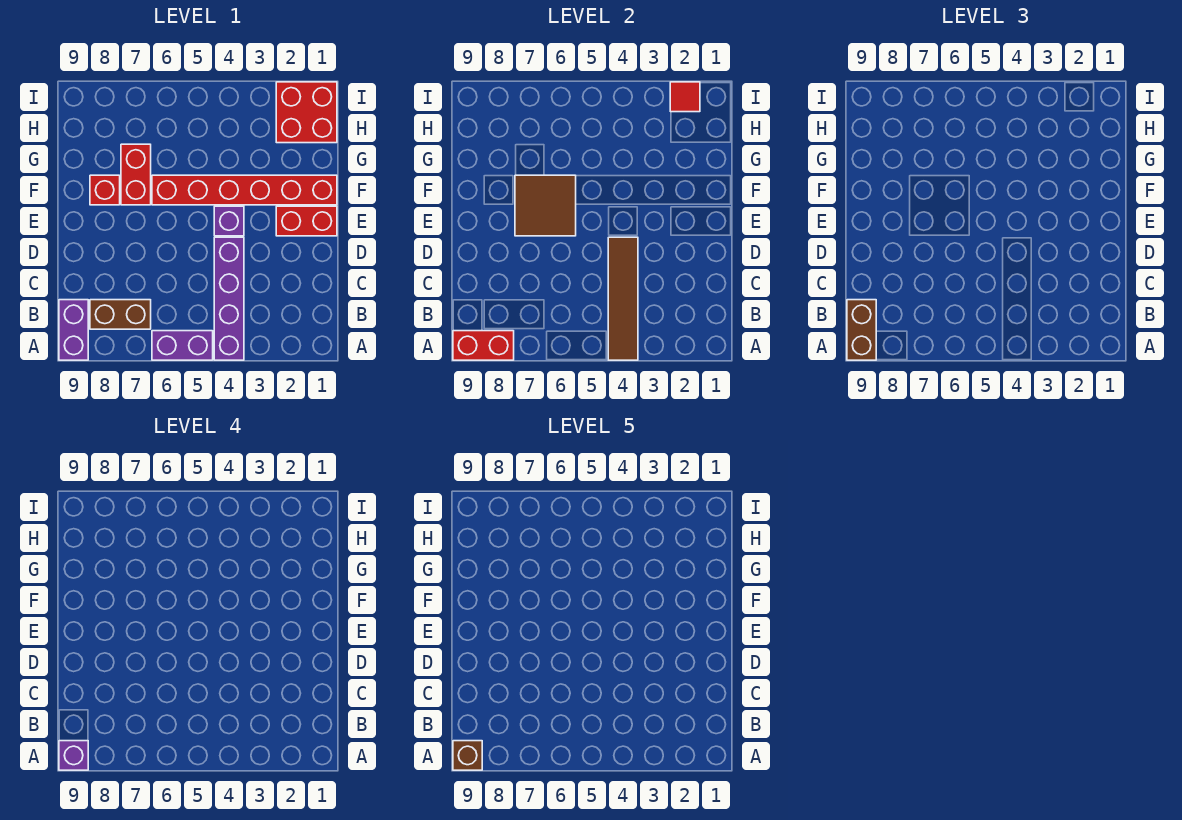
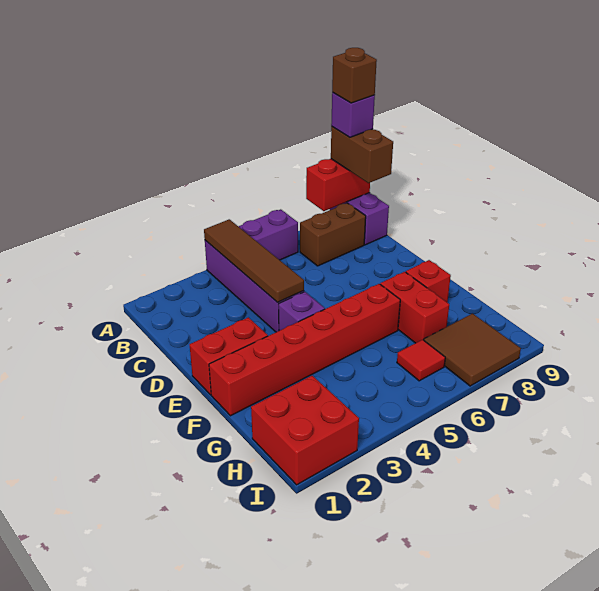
brown 2x2 tile [515,175,576,236] -> brown 2x2 tile moved to [424,314,521,386]
red 1x1 tile [670,82,700,112] -> red 1x1 tile moved to [397,340,445,381]

